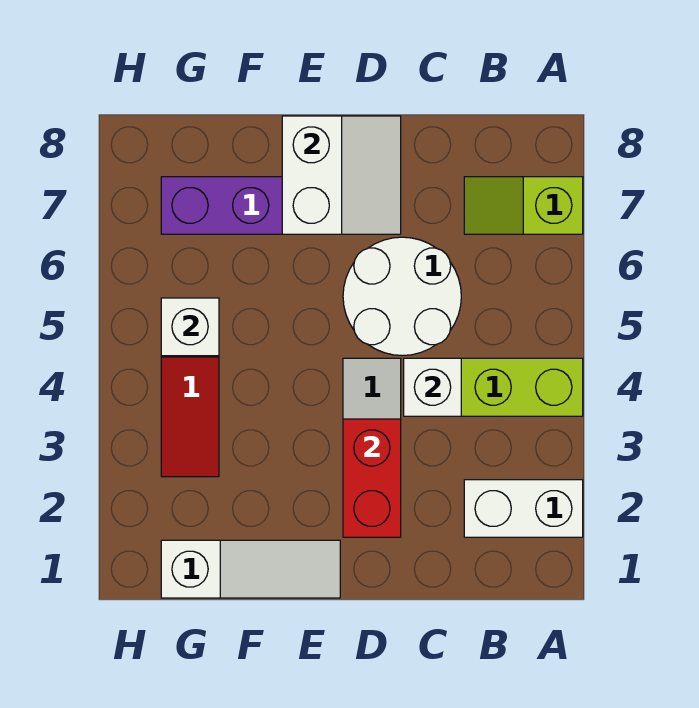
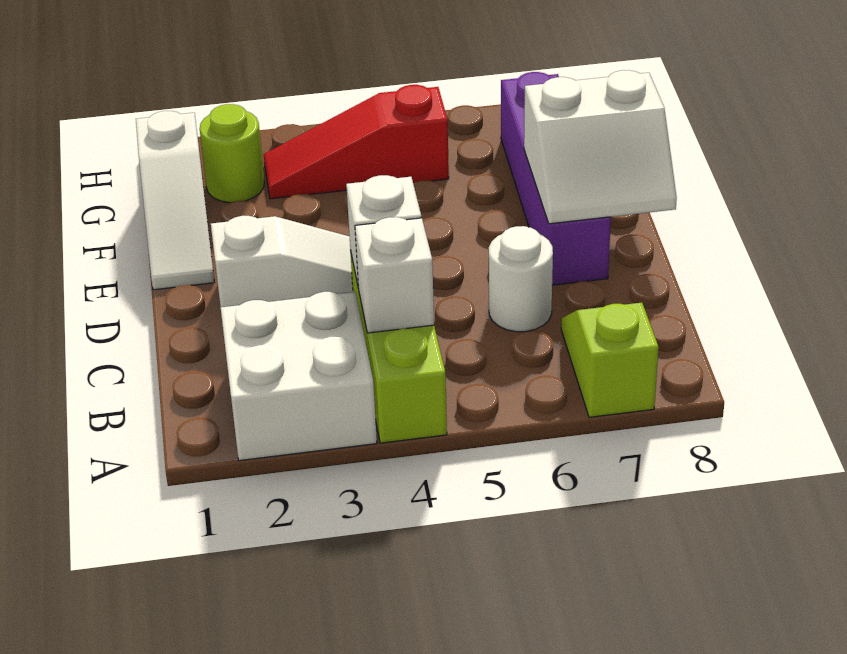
white 1x2 brick [464,480,583,537] -> white 2x2 brick [221,292,377,461]
white 2x2 round brick [343,237,461,356] -> white 1x1 round brick [489,226,553,332]
red 1x2 brick [343,419,401,537] -> none
none -> lime 1x1 round brick [200,104,264,203]
white 1x1 brick [161,298,219,356] -> white 1x1 brick moved to [355,217,434,333]

